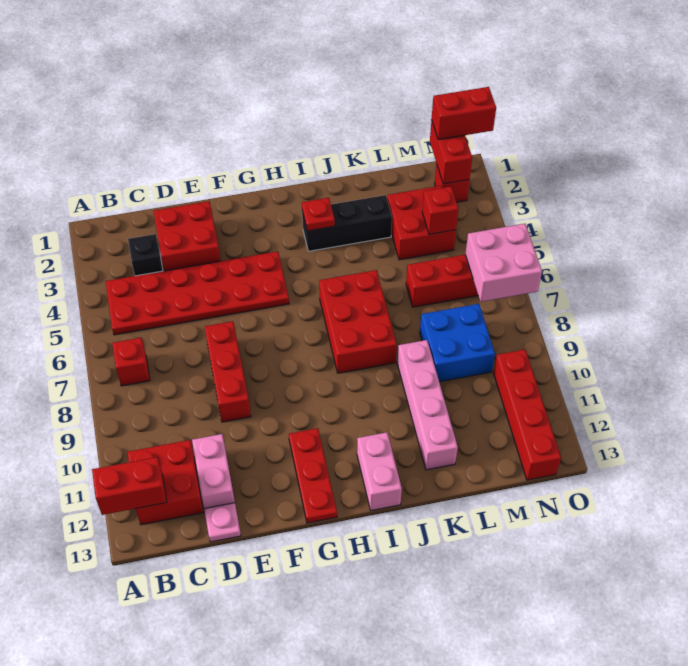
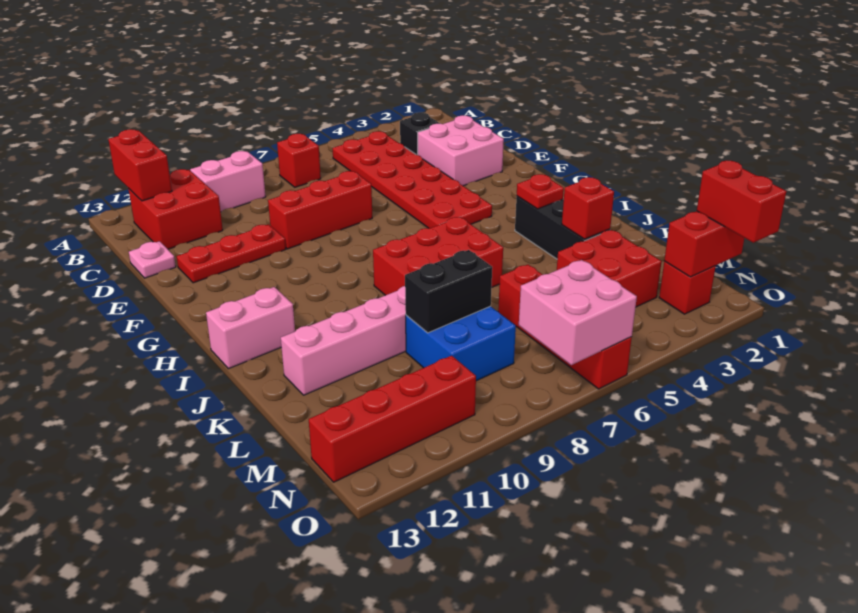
red 2x2 brick [154,201,221,271] -> pink 2x2 brick [418,115,504,186]
pink 1x2 brick [192,434,235,509] -> pink 1x2 brick moved to [190,151,266,212]
red 1x3 plate [289,428,337,523] -> red 1x3 plate moved to [176,224,286,283]
none -> black 1x2 brick [405,250,492,333]
red 1x1 brick [422,187,459,234] -> red 1x1 brick moved to [562,177,614,239]

